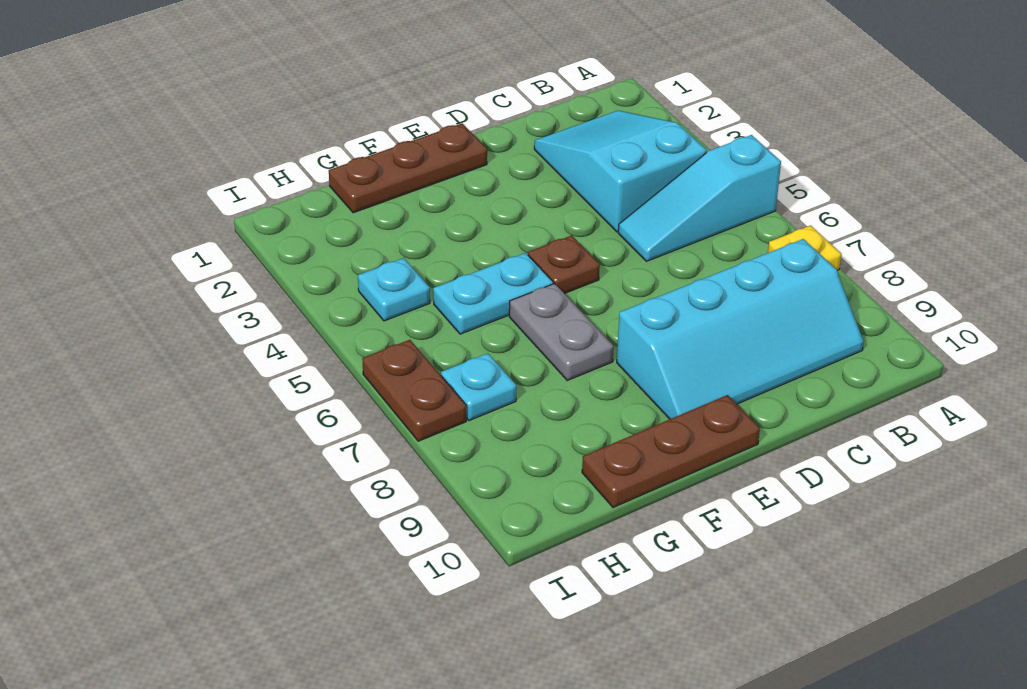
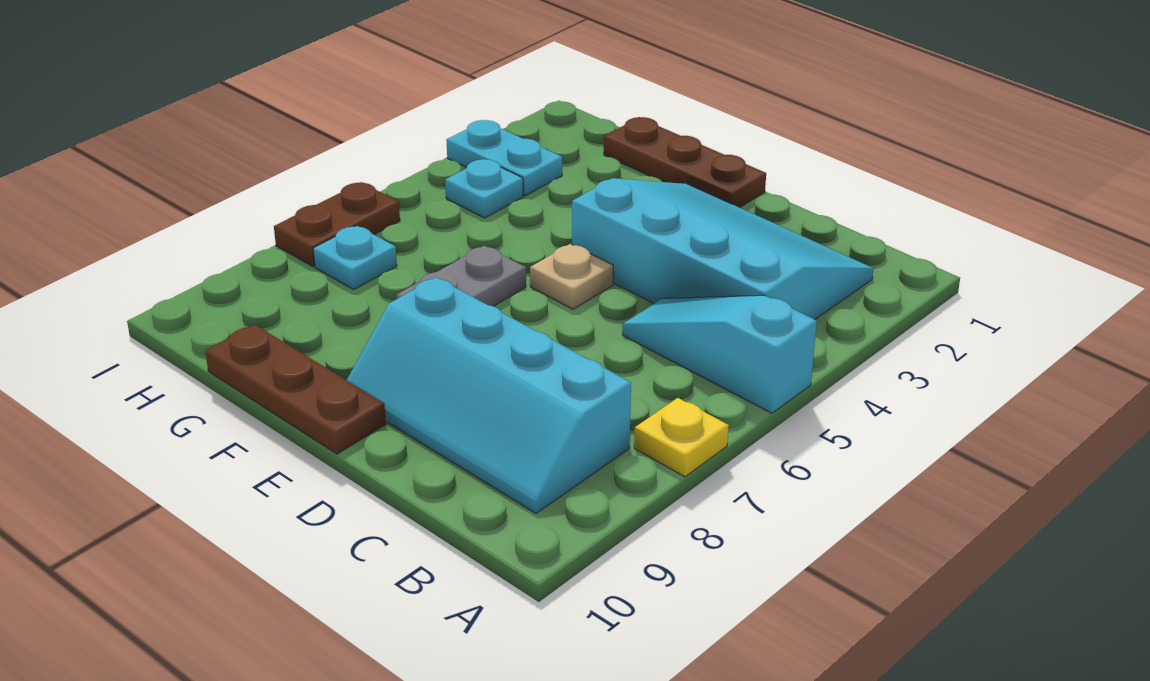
cyan 2x3 slope [534,110,707,232] -> cyan 3x4 slope [572,178,874,319]
brown 1x1 plate [528,235,600,294] -> tan 1x1 plate [530,244,613,309]
cyan 1x2 plate [433,253,553,334] -> cyan 1x2 plate moved to [447,120,562,196]

